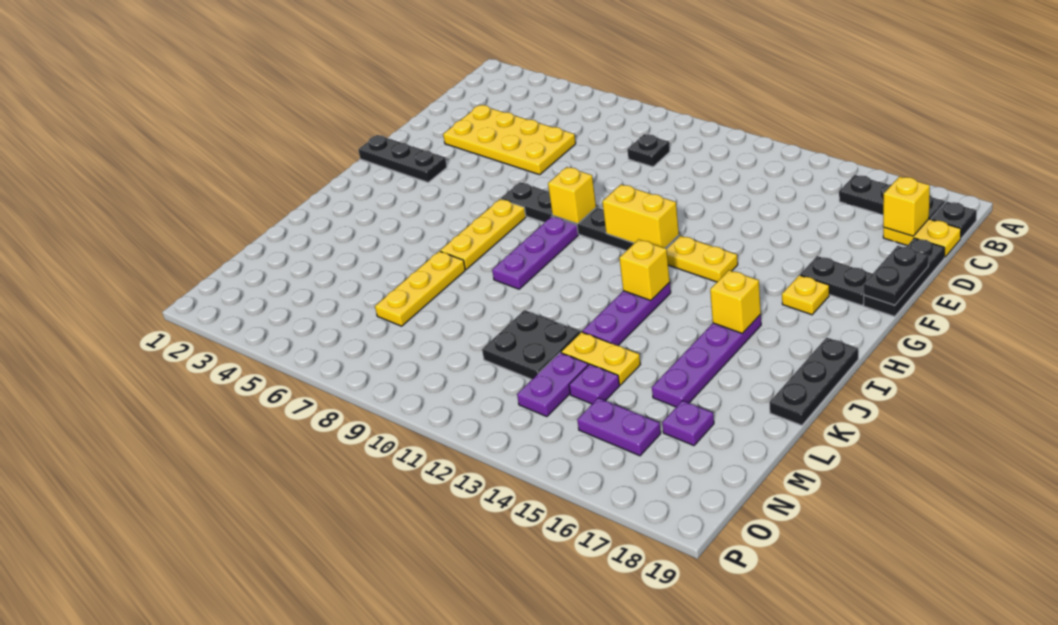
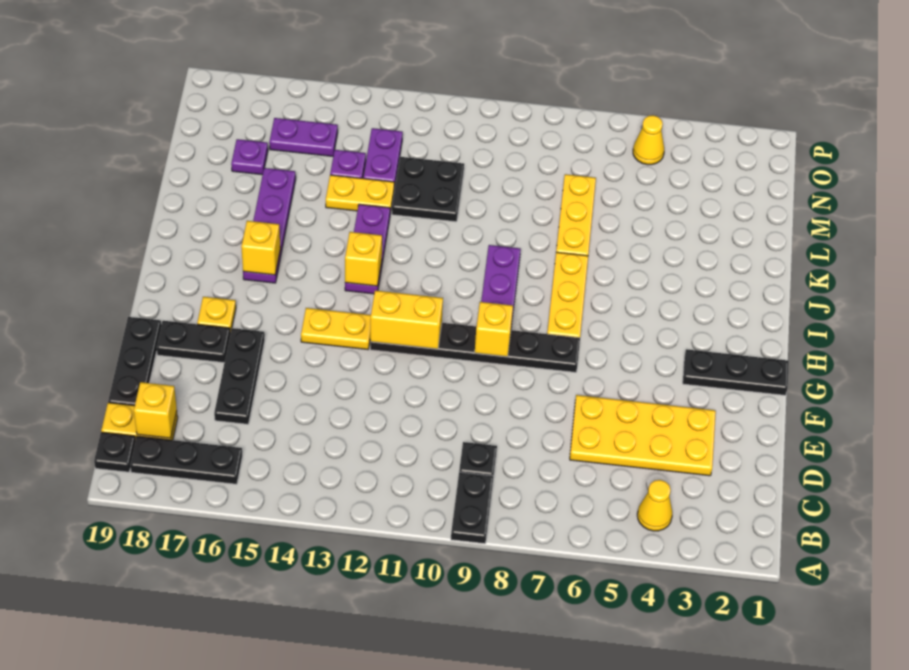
none -> yellow 1x1 cone [637,480,672,531]
black 1x2 plate [864,246,929,305] -> black 1x2 plate moved to [451,472,493,544]
black 1x3 plate [769,338,858,425] -> black 1x3 plate moved to [214,328,265,424]
none -> yellow 1x1 cone [633,115,664,165]

